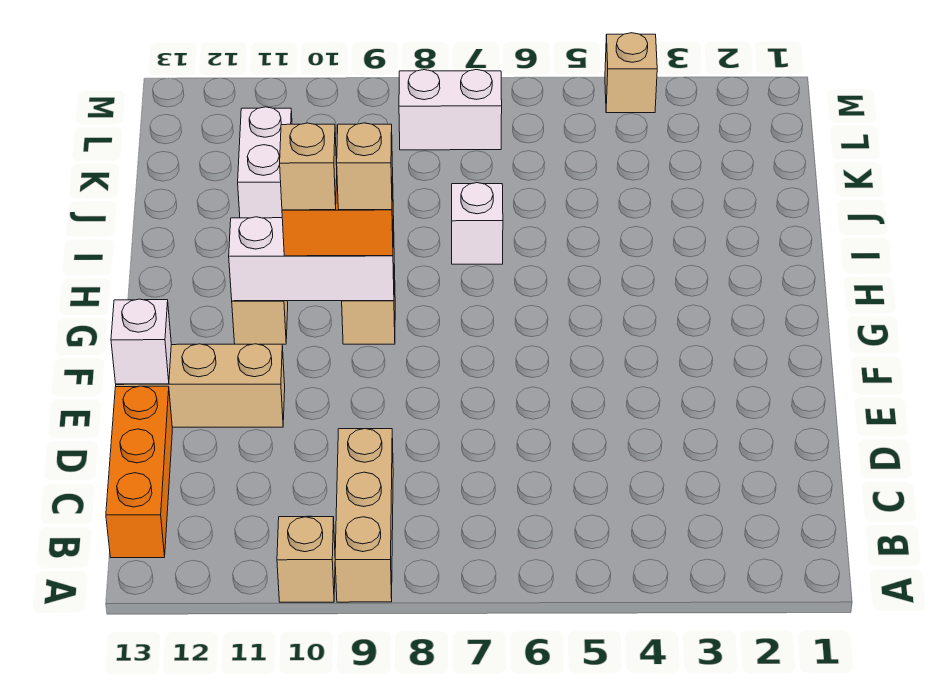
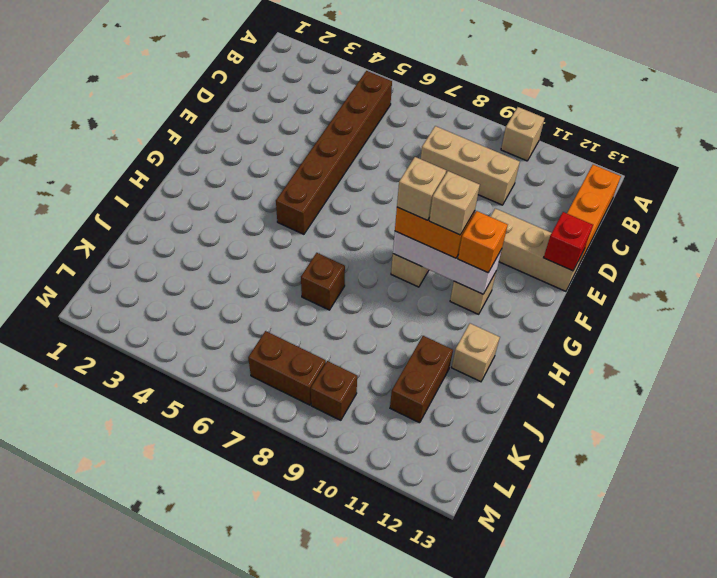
tan 1x3 brick [335,429,393,602] -> tan 1x3 brick turned to [421,126,520,205]
none -> brown 1x6 brick [276,71,392,234]
white 1x1 brick [111,299,171,384] -> red 1x1 brick [544,212,593,271]
none -> orange 1x1 brick [458,211,508,273]
white 1x1 brick [452,183,503,264] -> brown 1x1 brick [301,253,345,310]
white 1x2 brick [238,107,292,218] -> brown 1x2 brick [390,336,453,423]
white 1x2 brick [399,70,502,150] -> brown 1x2 brick [248,331,326,405]
none -> brown 1x1 brick [311,361,357,420]
tan 1x1 brick [605,33,657,113] -> tan 1x1 brick moved to [452,323,500,382]

